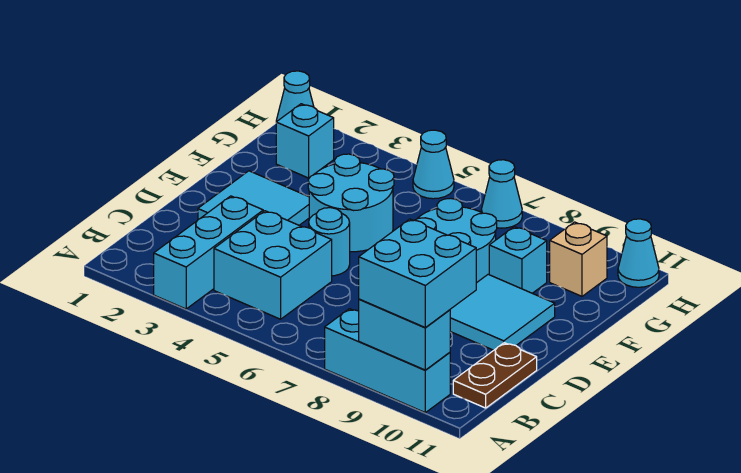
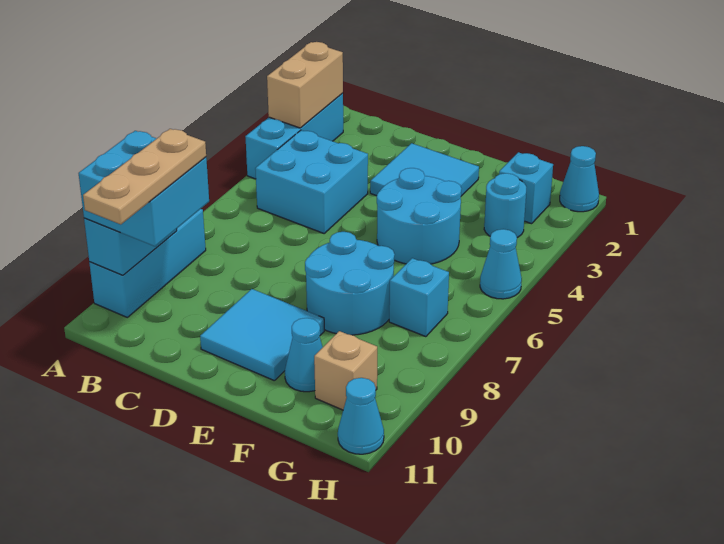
none -> tan 1x2 brick [267,42,343,128]
cyan 1x3 brick [154,196,263,309] -> cyan 1x3 brick turned to [245,93,343,179]
none -> tan 1x3 plate [83,129,206,224]
brown 1x2 plate [453,343,537,408] -> none
cyan 1x1 round brick [309,208,350,276] -> cyan 1x1 round brick moved to [484,173,526,238]
cyan 1x1 brick [489,227,547,293] -> cyan 1x1 brick moved to [389,258,449,337]
cyan 1x1 cone [481,160,522,228] -> cyan 1x1 cone moved to [285,318,323,392]

